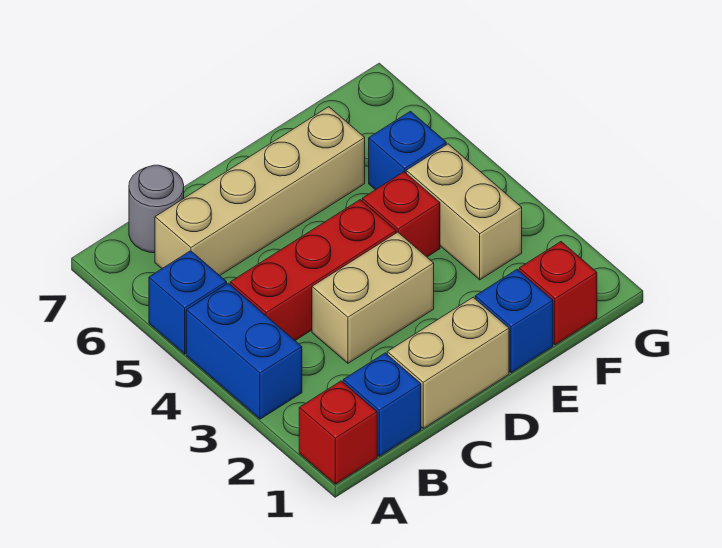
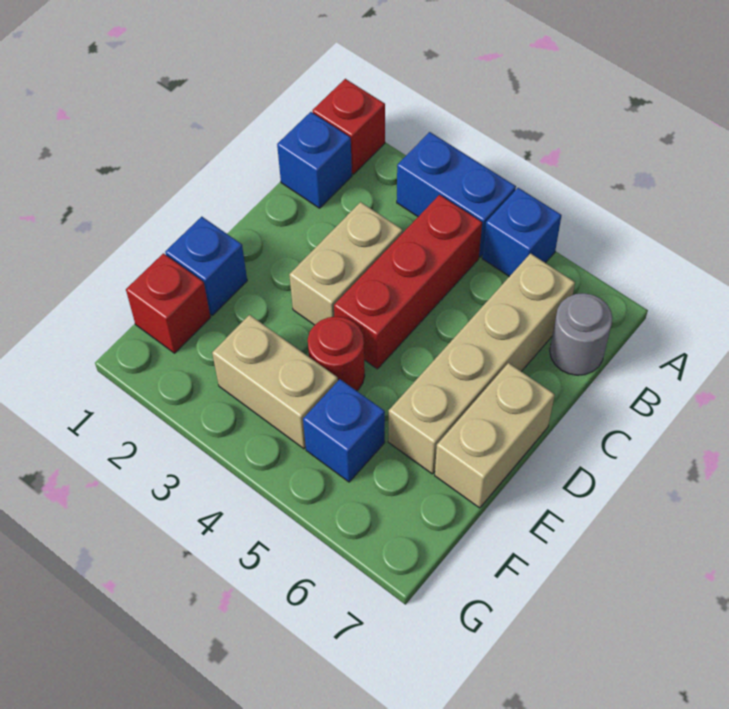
tan 1x2 brick [387,297,509,428] -> tan 1x2 brick moved to [435,363,555,508]
red 1x1 brick [362,172,440,257] -> red 1x1 round brick [308,317,365,391]

